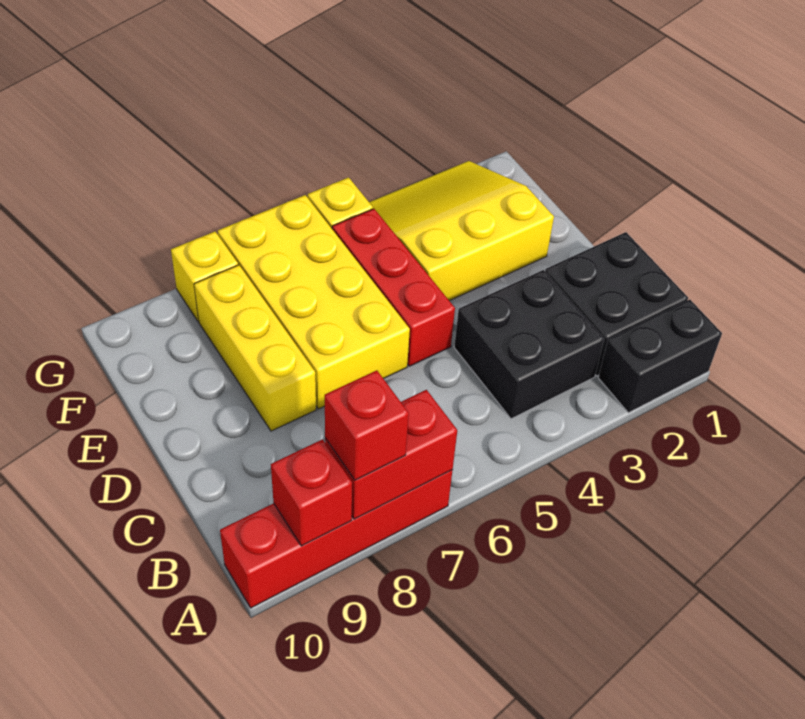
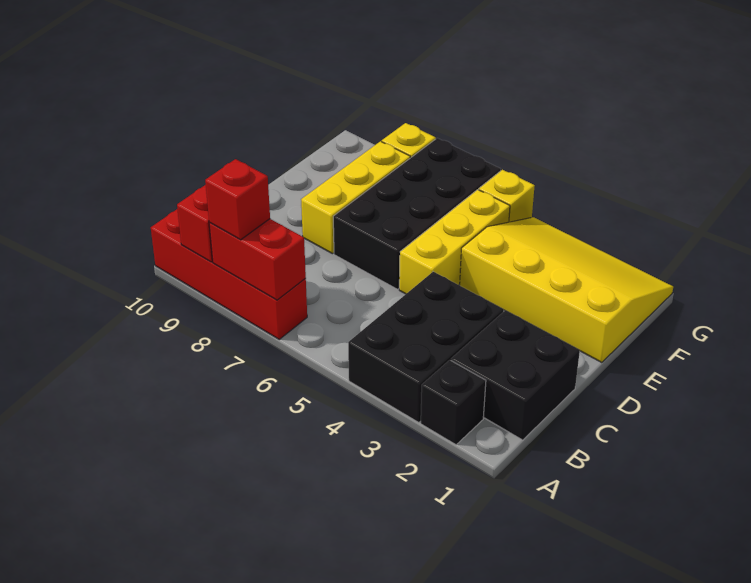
black 1x2 brick [598,300,722,413] -> black 1x1 brick [421,360,486,445]
black 2x2 brick [454,270,604,419] -> black 2x3 brick [348,272,504,423]
red 1x3 brick [332,209,455,366] -> yellow 1x3 brick [399,190,510,294]
yellow 2x4 brick [218,195,410,409] -> black 2x4 brick [333,138,501,289]
yellow 3x3 slope [369,161,554,301] -> yellow 3x4 slope [460,217,673,363]

